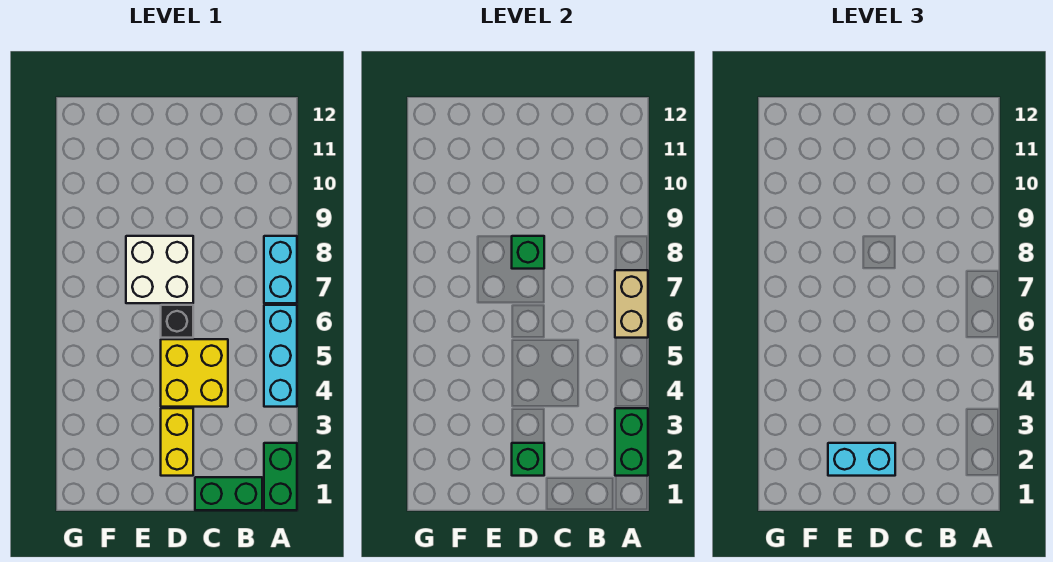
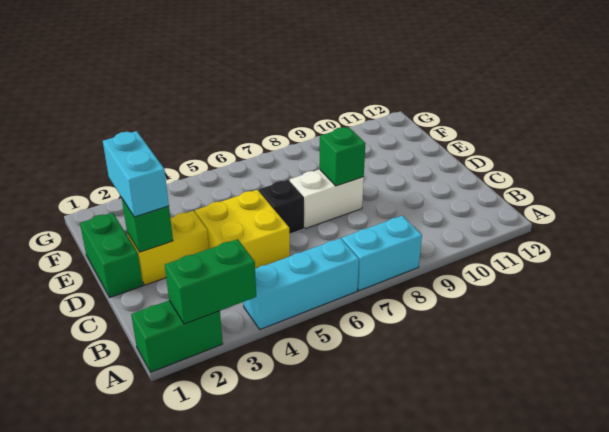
tan 1x2 brick [615,270,648,338] -> none
green 1x2 brick [195,477,262,510] -> green 1x2 brick moved to [80,213,143,297]
white 2x2 brick [126,236,193,303] -> white 1x2 brick [290,169,364,228]

